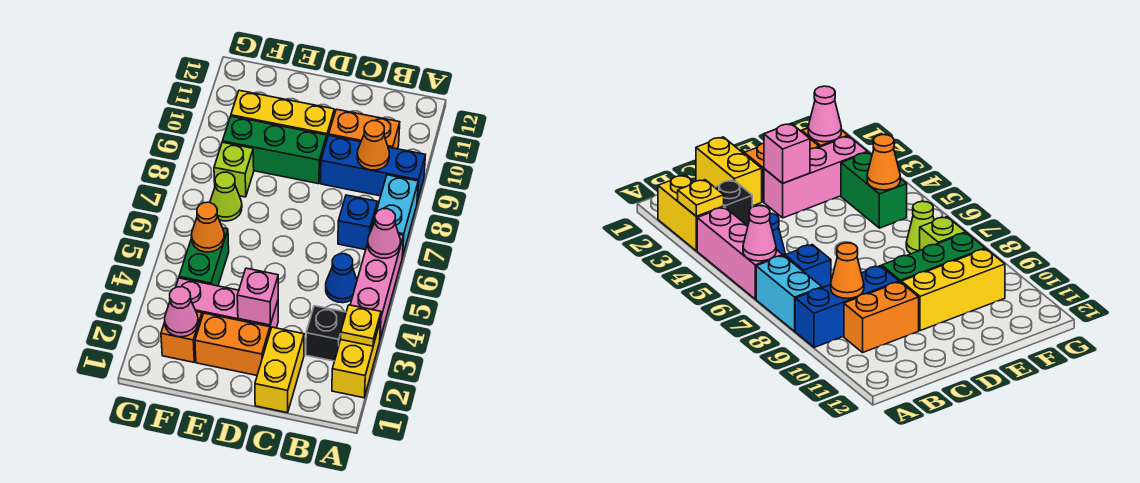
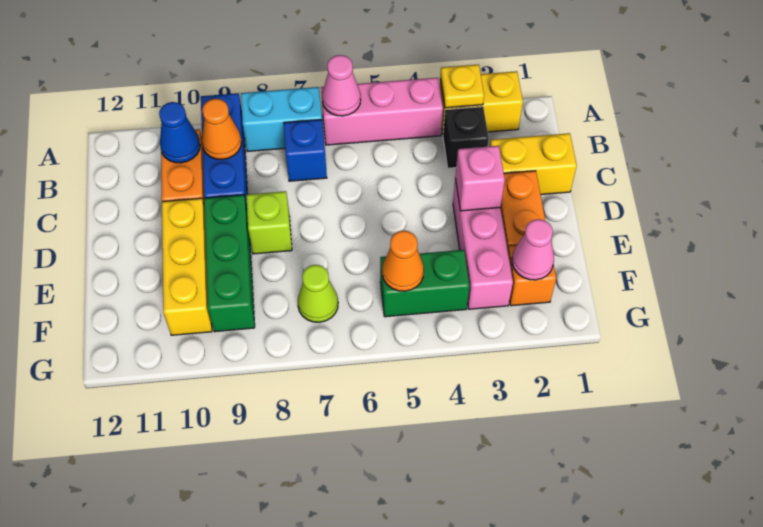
blue 1x1 cone [326,254,357,303] -> blue 1x1 cone moved to [159,102,200,163]
lime 1x1 brick [214,142,254,197] -> lime 1x1 brick moved to [246,191,292,254]

